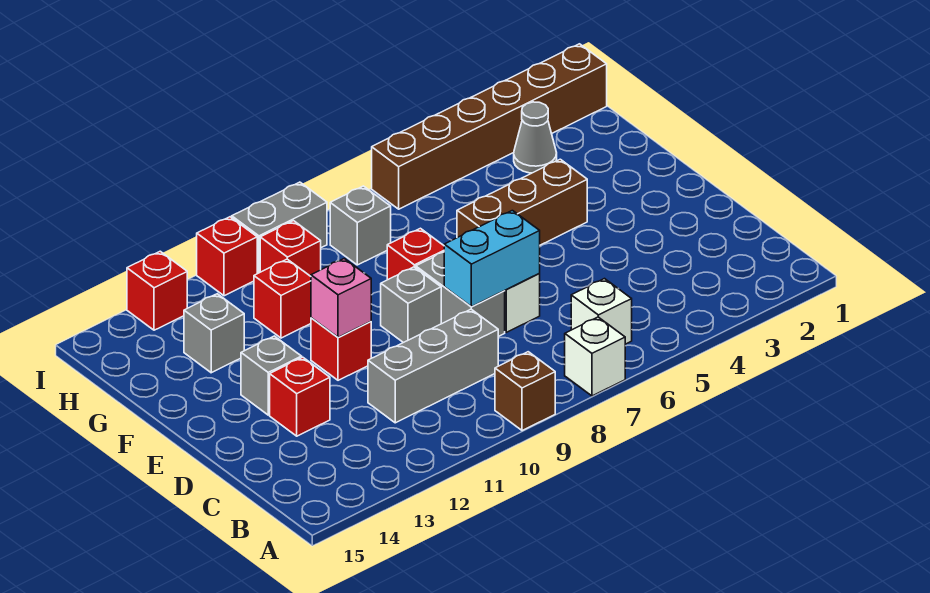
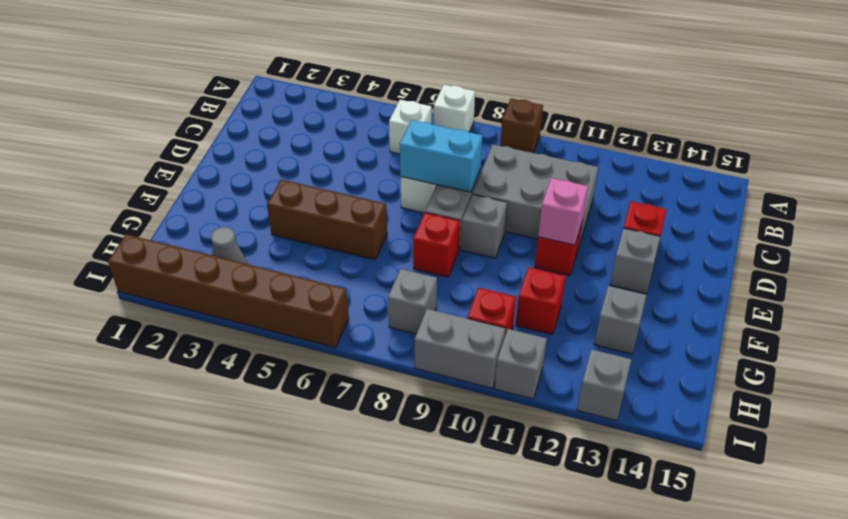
grey 1x3 brick [368,309,498,423] -> grey 2x3 brick [473,144,598,247]
red 1x1 brick [197,217,257,296] -> grey 1x1 brick [495,329,547,399]
red 1x1 brick [127,251,187,330] -> grey 1x1 brick [577,349,631,421]

